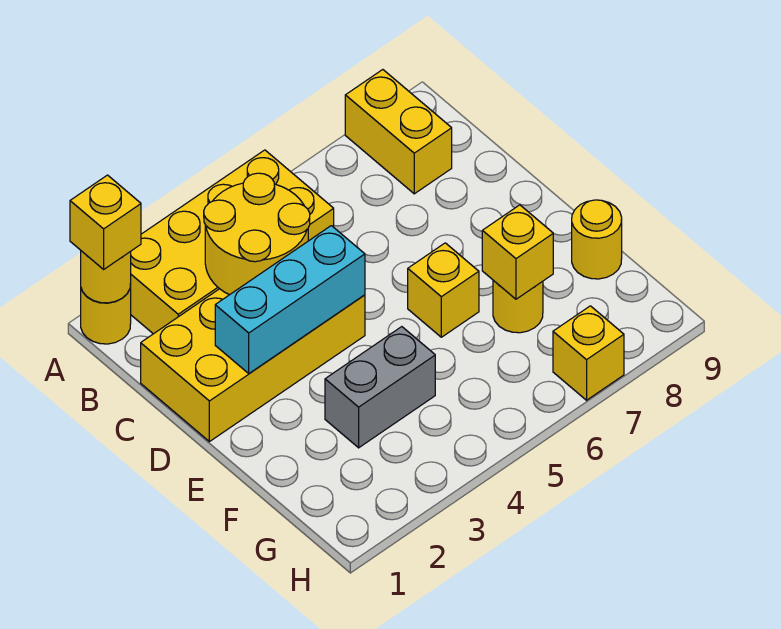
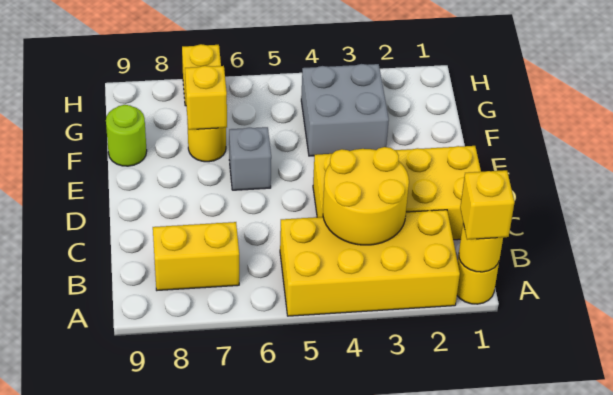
yellow 1x2 brick [345,70,452,194] -> yellow 1x2 brick turned to [153,222,239,290]
cyan 1x3 brick [215,226,365,373] -> none
yellow 1x1 brick [408,243,479,337] -> grey 1x1 brick [229,127,271,190]
grey 1x2 brick [325,327,435,448] -> grey 2x2 brick [301,64,389,156]
yellow 1x1 round brick [572,200,622,279] -> lime 1x1 round brick [106,105,147,166]

